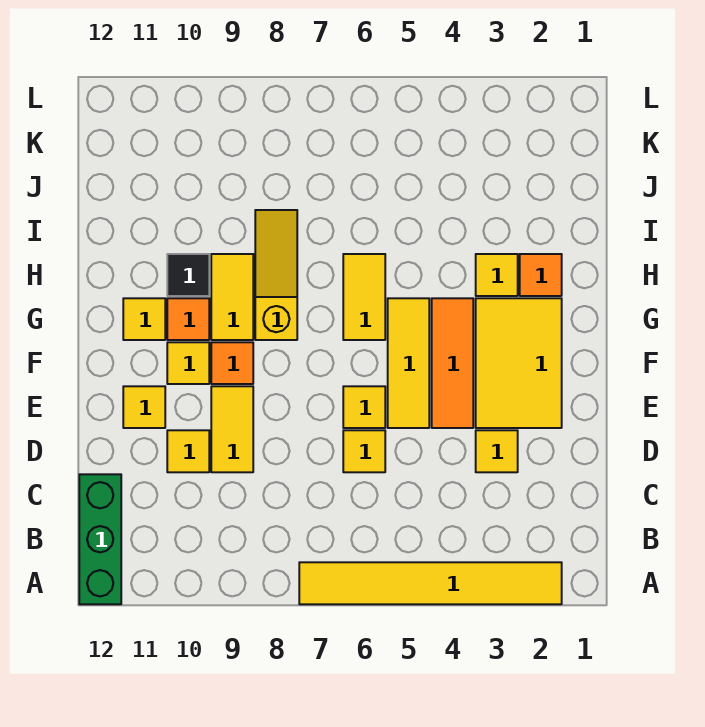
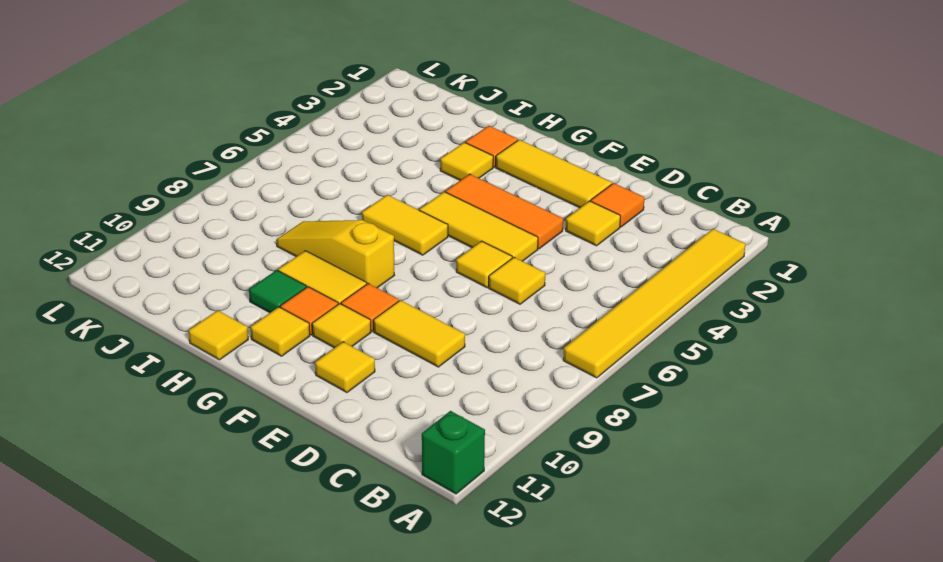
green 1x3 brick [79,474,121,604] -> green 1x1 brick [422,411,485,494]
none -> orange 1x1 tile [591,183,644,227]
yellow 1x1 tile [167,430,209,472] -> yellow 1x1 tile moved to [189,310,248,360]
yellow 2x3 tile [476,298,562,428] -> yellow 1x3 tile [496,140,612,208]
black 1x1 tile [167,254,209,296] -> green 1x1 tile [249,270,306,313]

